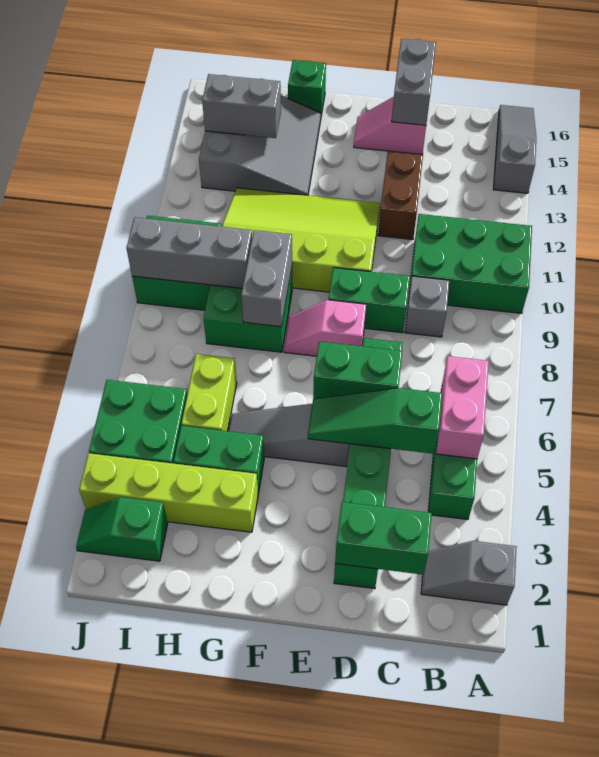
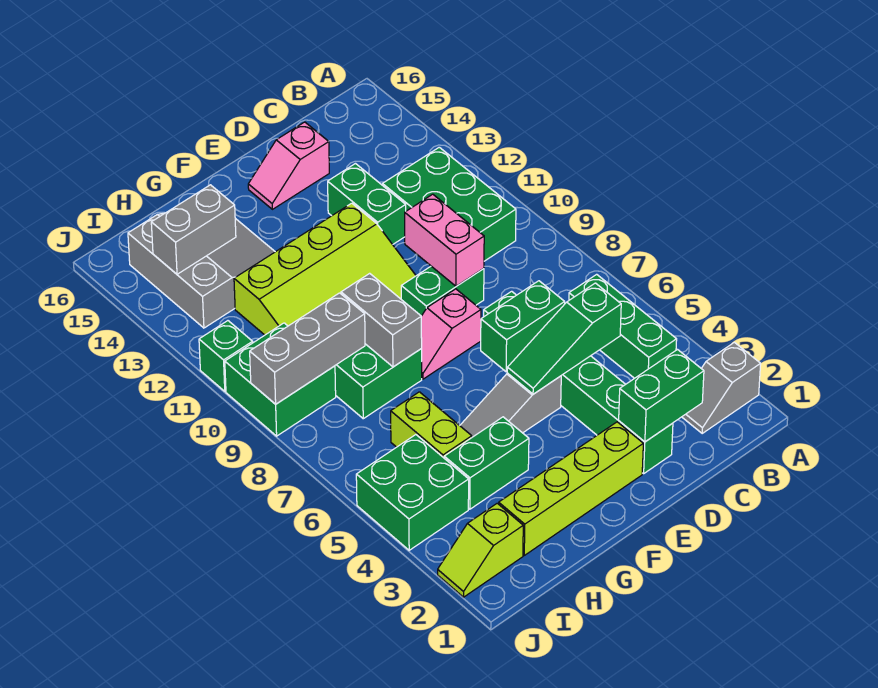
green 2x3 brick [409,214,532,313] -> green 2x3 brick turned to [383,147,516,261]
grey 1x3 slope [493,105,536,193] -> none
pink 1x2 brick [436,356,489,459] -> pink 1x2 brick moved to [405,194,484,286]
grey 1x1 brick [405,276,449,337] -> none
brown 1x2 brick [378,151,423,240] -> green 1x2 brick [328,164,406,245]
grey 1x2 brick [392,39,436,125] -> none
lime 3x4 slope [222,188,380,292] -> lime 3x4 slope turned to [234,203,416,335]
lime 1x4 brick [79,453,258,532] -> lime 1x4 brick moved to [499,422,643,555]
green 1x1 brick [288,60,326,115] -> green 1x1 brick moved to [199,321,253,391]
green 1x2 slope [76,497,168,561] -> lime 1x2 slope [438,503,523,597]

